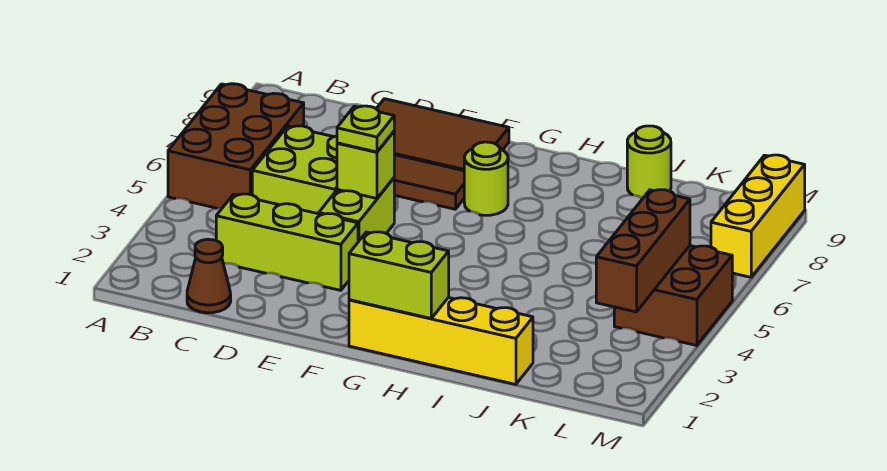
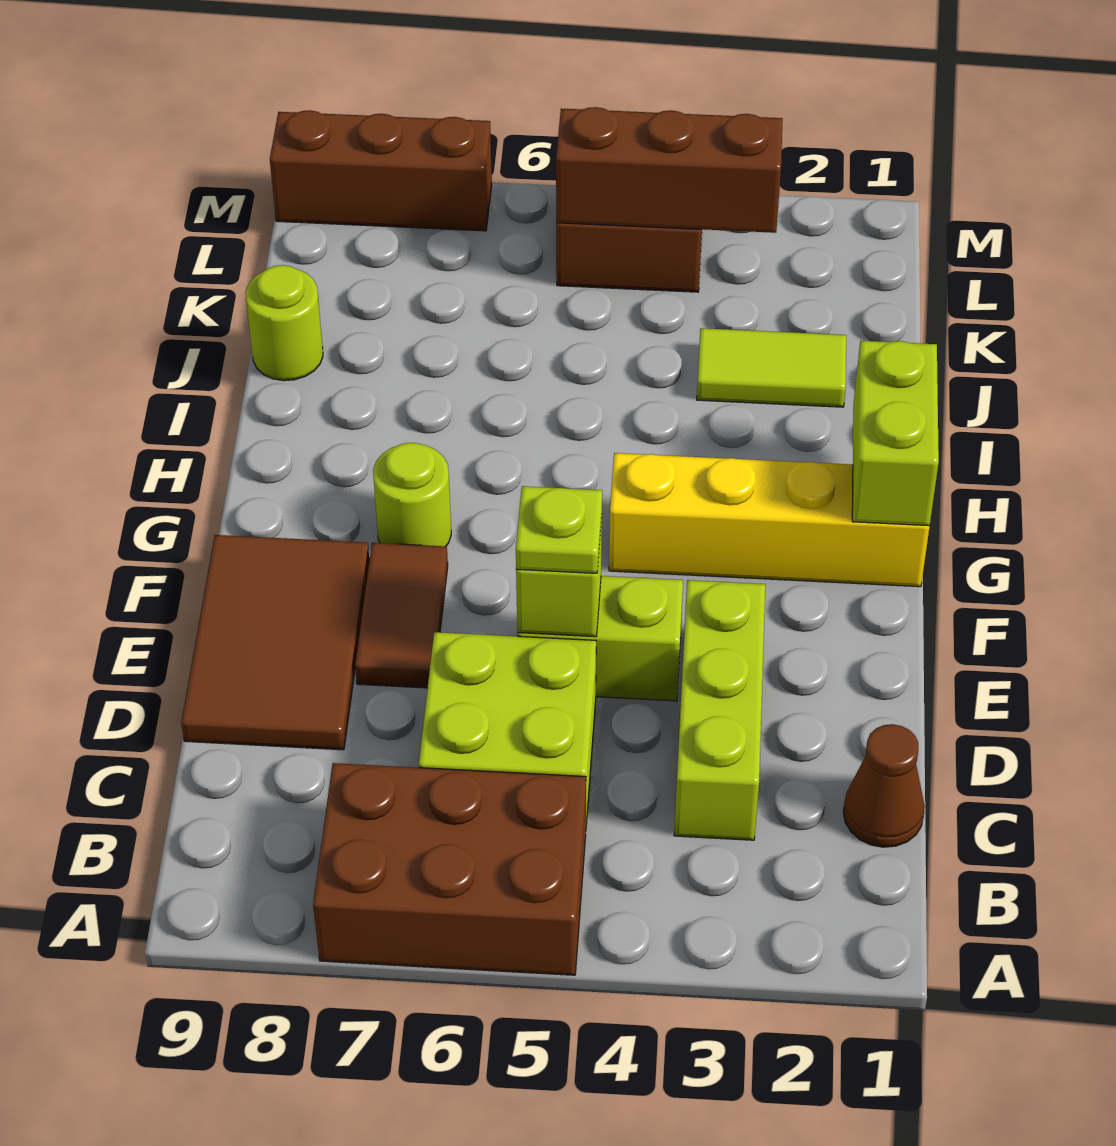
yellow 1x4 brick [349,297,533,384] -> yellow 1x4 brick turned to [609,453,930,587]
none -> lime 1x2 tile [697,328,846,407]
yellow 1x3 brick [711,155,805,277] -> brown 1x3 brick [270,110,492,231]

